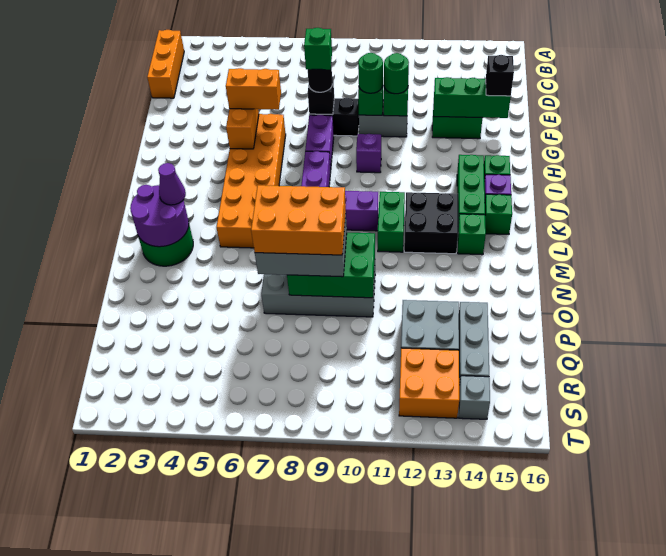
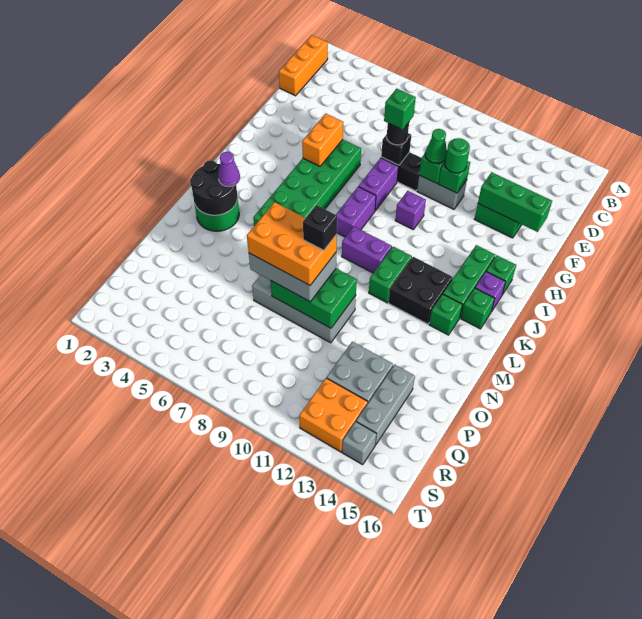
green 1x1 round brick [358,53,383,93] -> green 1x1 cone [425,129,447,163]
black 1x1 brick [486,55,514,96] -> black 1x1 brick moved to [303,205,337,250]
orange 2x6 brick [217,114,286,248] -> green 2x6 brick [253,140,361,226]
orange 1x2 brick [226,68,281,110] -> none
purple 2x2 round brick [130,185,189,247] -> black 2x2 round brick [190,160,238,215]

